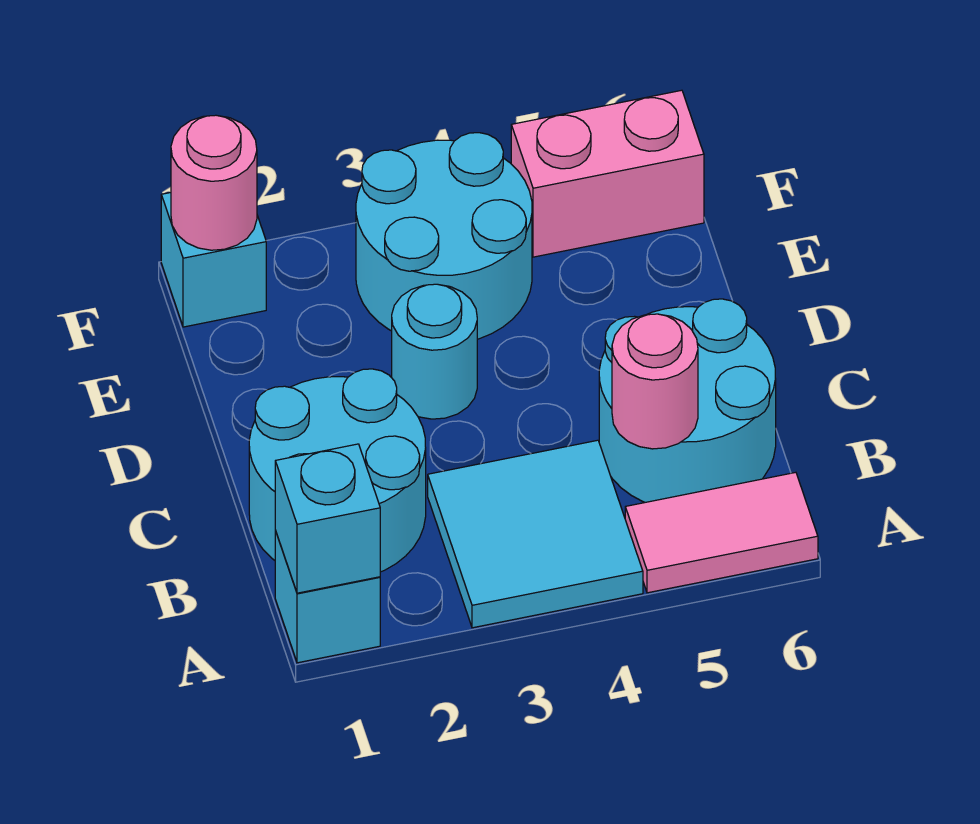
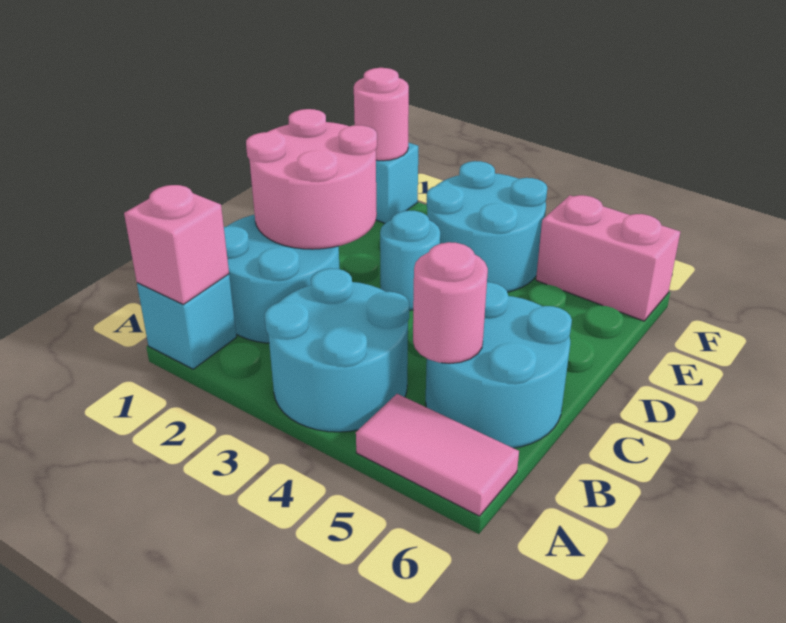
cyan 1x1 brick [275,444,380,593] -> pink 1x1 brick [124,185,229,304]
cyan 2x2 tile [428,440,643,628] -> cyan 2x2 round brick [265,268,409,432]
none -> pink 2x2 round brick [246,109,377,249]

